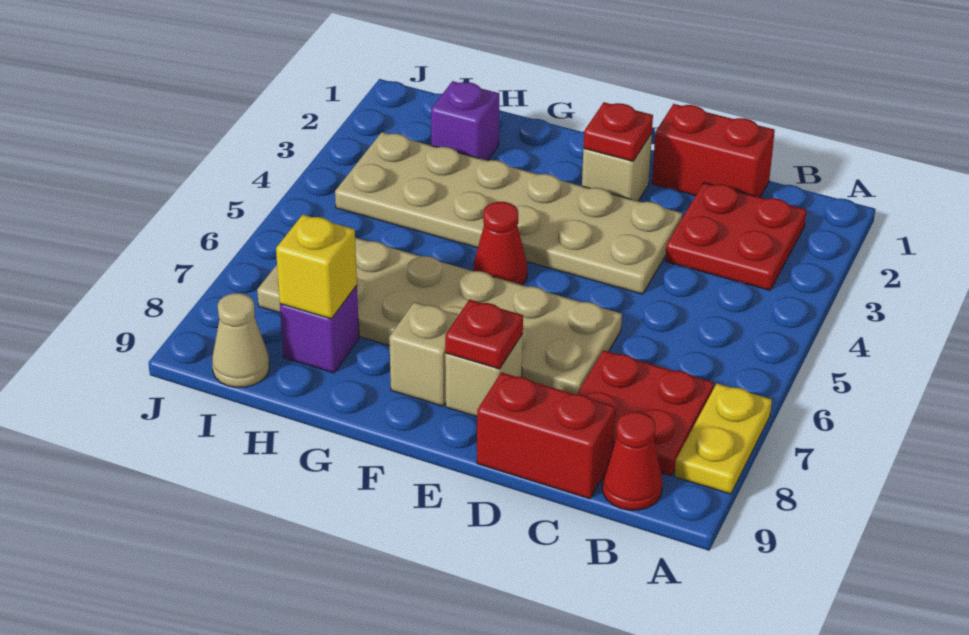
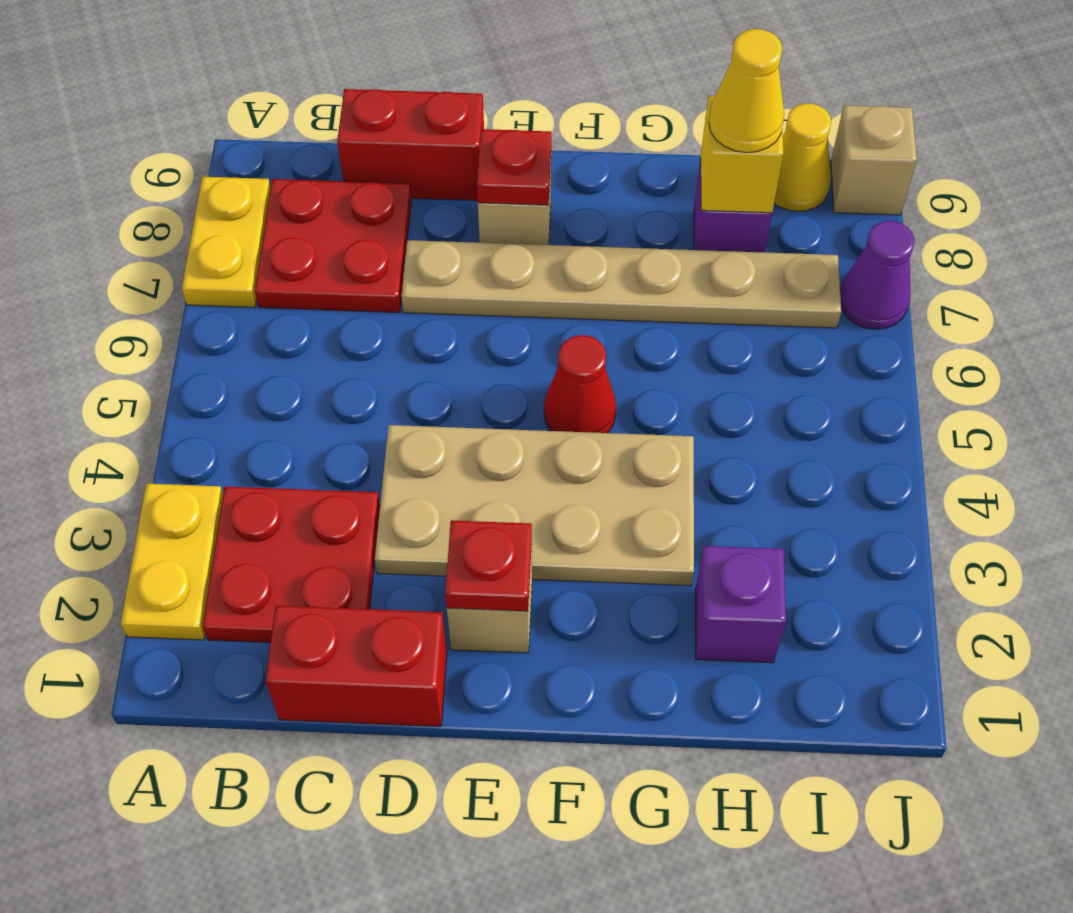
none -> yellow 1x2 plate [121,484,223,640]
red 1x1 cone [602,412,663,510] -> none
tan 2x6 plate [335,132,682,294] -> tan 2x4 plate [375,425,694,586]
tan 2x6 plate [257,238,622,394] -> tan 1x6 plate [402,240,841,328]
tan 1x1 brick [389,302,459,406] -> tan 1x1 brick moved to [831,105,917,215]
none -> yellow 1x1 cone [709,29,784,153]
tan 1x1 cone [212,293,269,387] -> yellow 1x1 cone [774,103,831,211]
none -> purple 1x1 cone [840,221,915,329]

